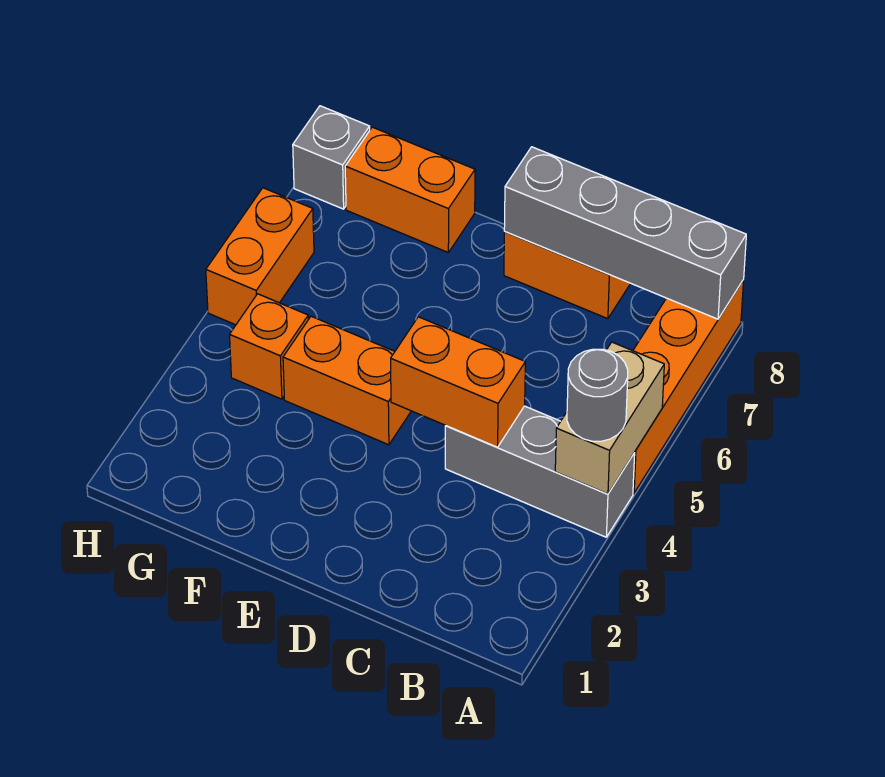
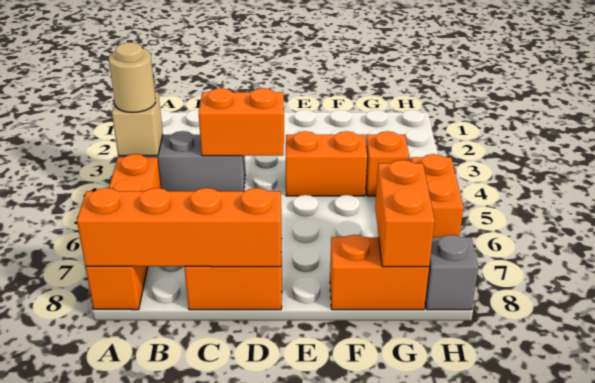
tan 1x2 brick [555,342,664,494] -> tan 1x1 brick [112,92,163,156]
grey 1x1 round brick [567,349,628,441] -> tan 1x1 round brick [109,42,156,113]
grey 1x4 brick [504,147,746,319] -> orange 1x4 brick [77,188,282,267]
none -> orange 1x2 brick [375,160,435,267]

